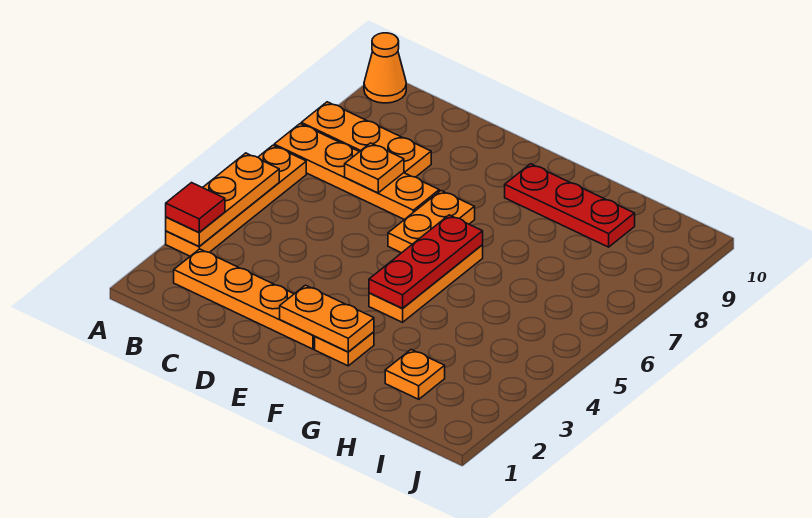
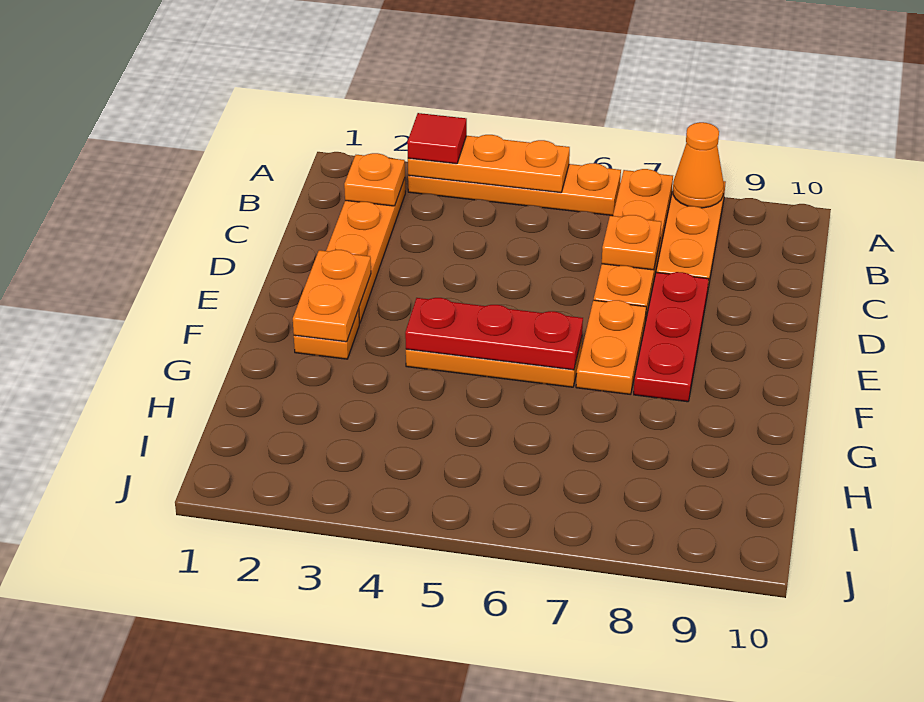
orange 1x1 cone [364,33,406,103] -> orange 1x1 cone moved to [673,122,724,208]
orange 1x2 plate [388,191,475,253] -> orange 1x2 plate turned to [576,300,646,395]
red 1x3 plate [505,164,635,247] -> red 1x3 plate moved to [634,272,709,402]
orange 1x1 plate [385,350,445,399] -> orange 1x1 plate moved to [344,153,405,206]

